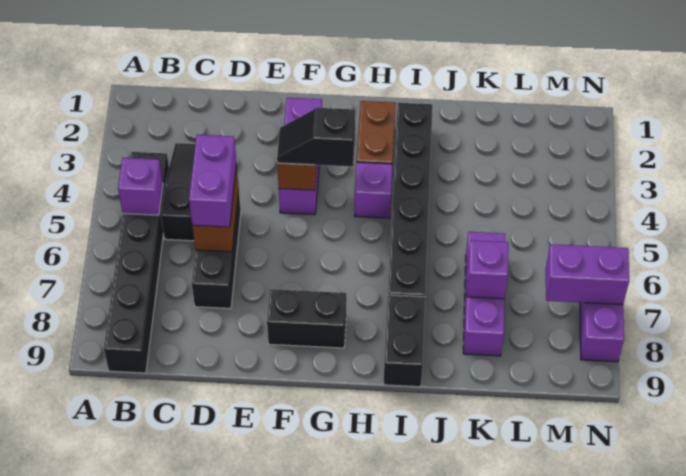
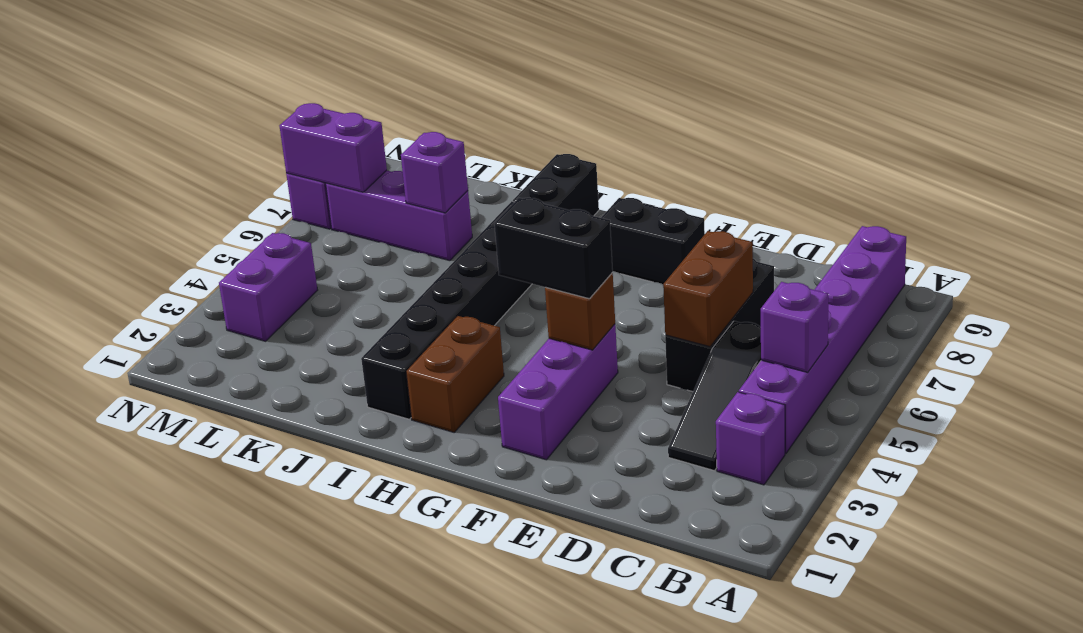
black 1x6 brick [104,152,169,373] -> purple 1x6 brick [739,226,906,453]
purple 1x2 brick [189,135,236,227] -> purple 1x2 brick moved to [219,233,317,341]
black 1x2 slope [277,108,355,167] -> black 1x2 brick [494,198,613,299]
purple 1x1 brick [355,162,393,218] -> purple 1x1 brick moved to [716,392,785,485]
purple 1x3 brick [463,232,505,356] -> purple 1x3 brick turned to [326,170,472,261]

